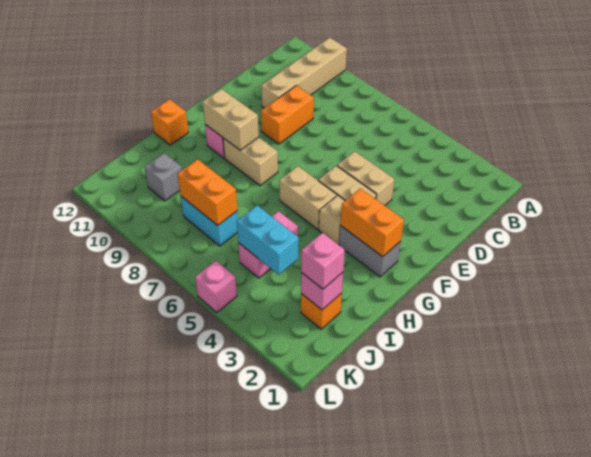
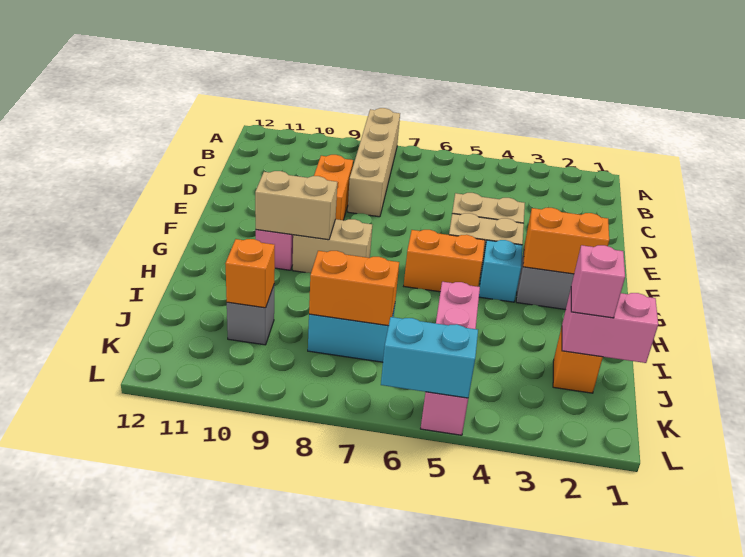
tan 1x4 brick [261,38,347,108] -> tan 1x4 brick moved to [348,108,400,217]
tan 1x1 brick [319,195,345,245] -> cyan 1x1 brick [479,240,523,302]
tan 1x2 brick [279,166,337,229] -> orange 1x2 brick [404,230,485,292]
orange 1x1 brick [151,99,188,145] -> orange 1x1 brick moved to [225,239,275,308]
pink 1x1 brick [301,272,343,310] -> pink 1x2 brick [562,289,658,363]
cyan 1x2 brick [237,205,299,275] -> cyan 1x2 brick moved to [381,317,478,398]

